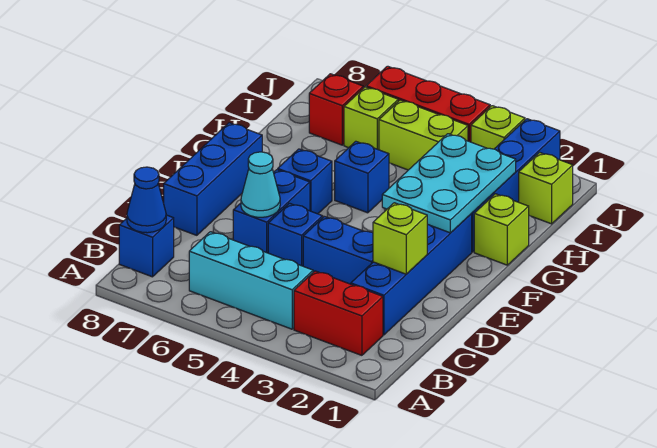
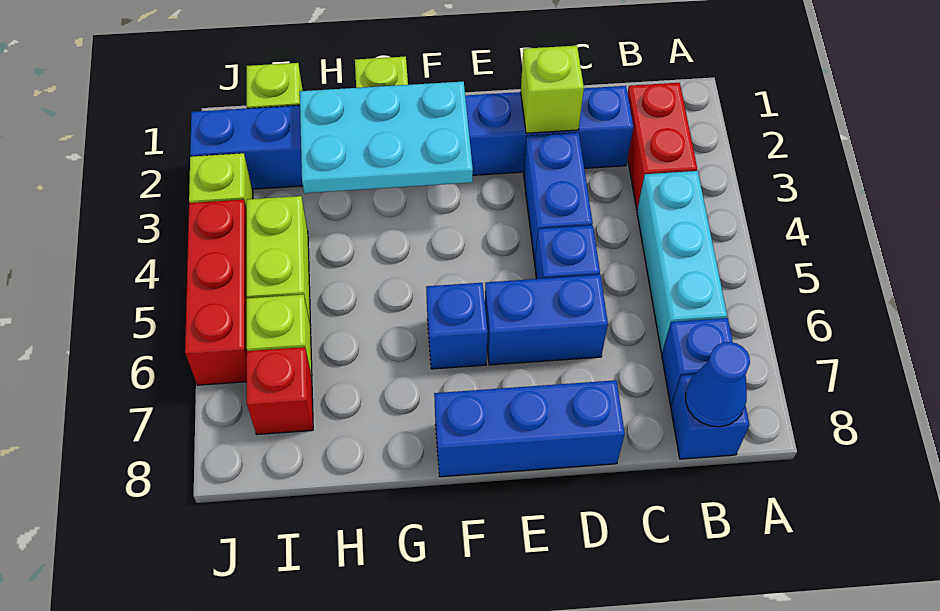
cyan 1x1 cone [241,152,280,217] -> none
blue 1x1 brick [335,141,389,213] -> blue 1x1 brick moved to [662,318,733,405]

